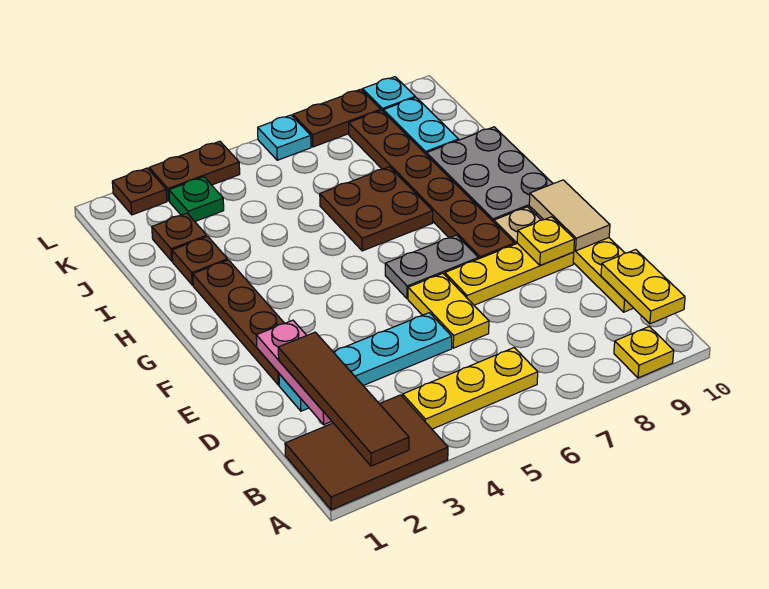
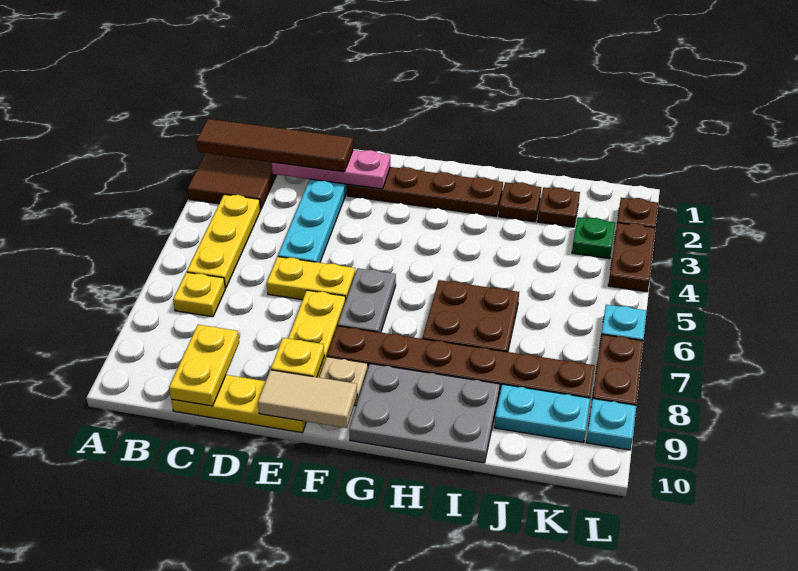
yellow 1x1 plate [614,327,674,378] -> yellow 1x1 plate moved to [173,272,225,317]
yellow 1x2 plate [601,250,685,324] -> yellow 1x2 plate turned to [169,325,239,406]

